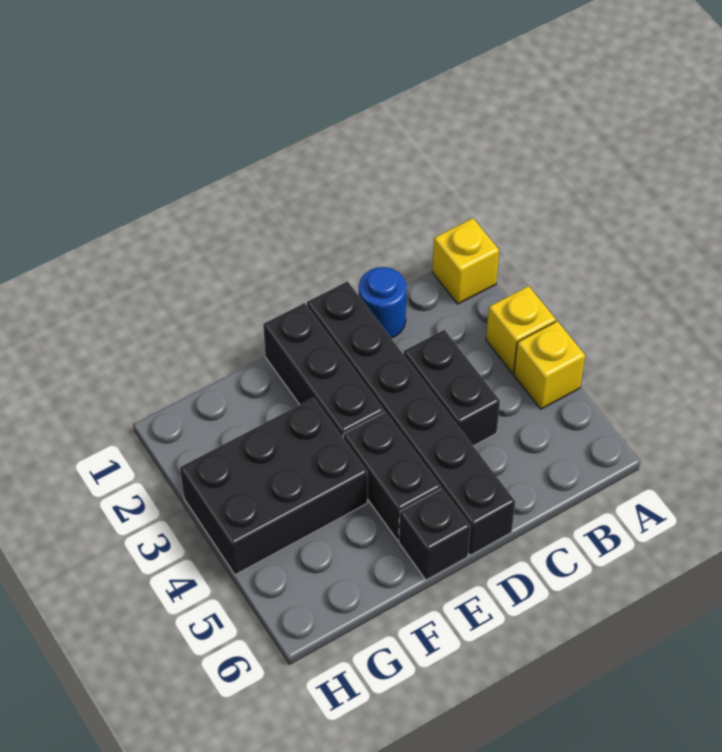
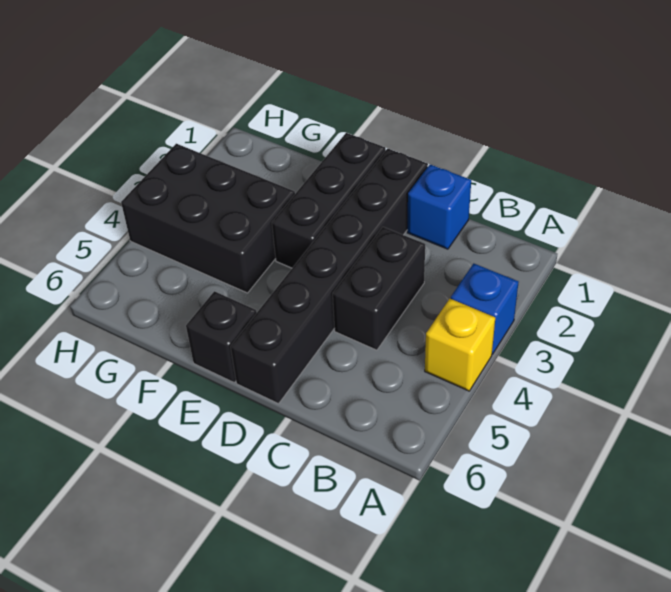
yellow 1x1 brick [432,218,499,304] -> none
yellow 1x1 brick [486,286,556,373] -> blue 1x1 brick [450,264,519,354]
blue 1x1 round brick [359,267,406,338] -> blue 1x1 brick [407,164,471,249]
black 1x2 brick [343,412,441,541] -> none

